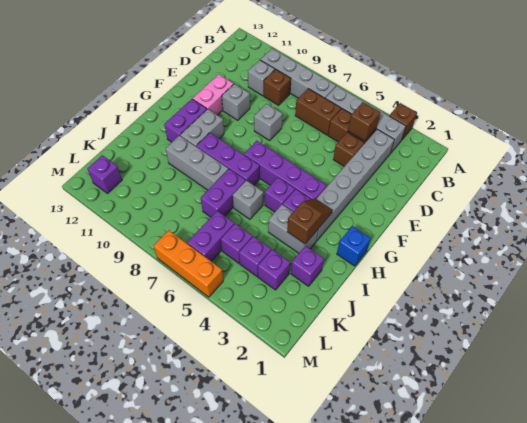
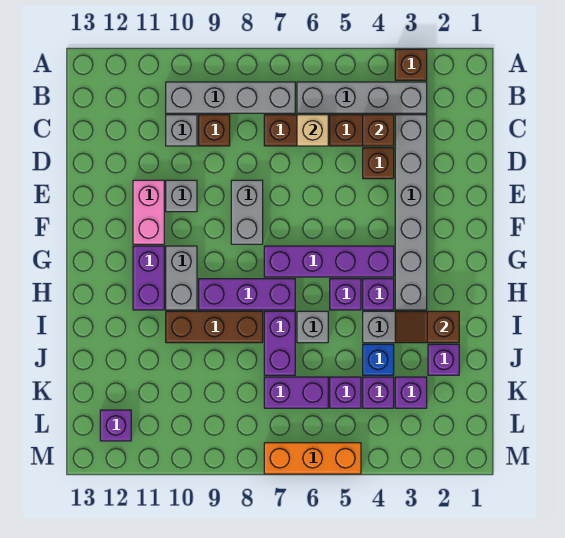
none -> tan 1x1 brick [297,115,328,146]
grey 1x1 brick [254,104,282,141] -> grey 1x2 brick [231,180,263,244]
blue 1x1 brick [337,226,371,266] -> blue 1x1 brick moved to [363,344,394,375]
brown 1x2 slope [287,198,333,244] -> brown 1x2 slope turned to [395,311,459,343]
grey 1x3 brick [166,135,228,190] -> brown 1x3 brick [166,311,263,343]
purple 1x2 brick [187,211,234,262] -> purple 1x2 brick turned to [264,377,328,408]

